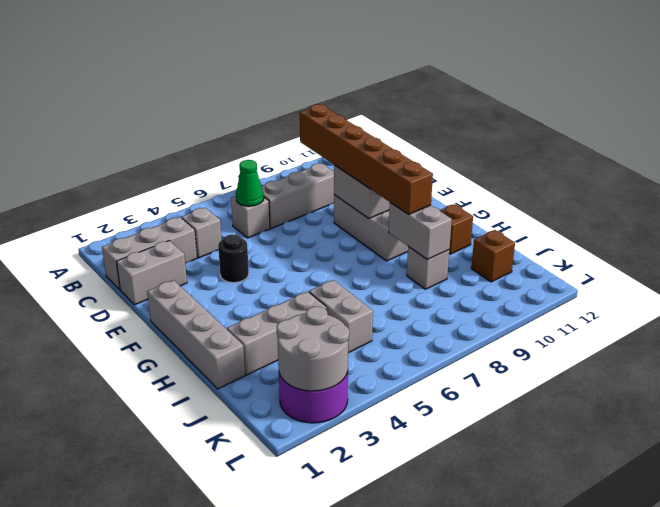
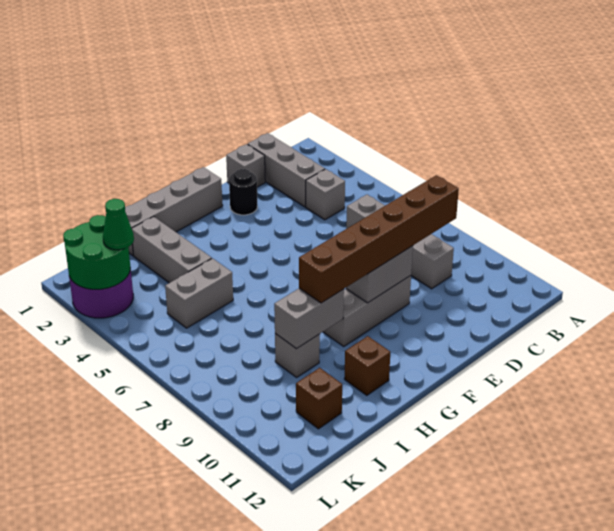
green 1x1 cone [236,160,264,206] -> green 1x1 cone moved to [103,199,134,250]
grey 1x2 brick [116,240,187,305] -> grey 1x1 brick [226,144,265,187]
black 1x1 round brick [218,234,249,283] -> black 1x1 round brick moved to [229,169,257,215]
grey 2x2 round brick [277,306,349,391] -> green 2x2 round brick [63,215,130,289]

